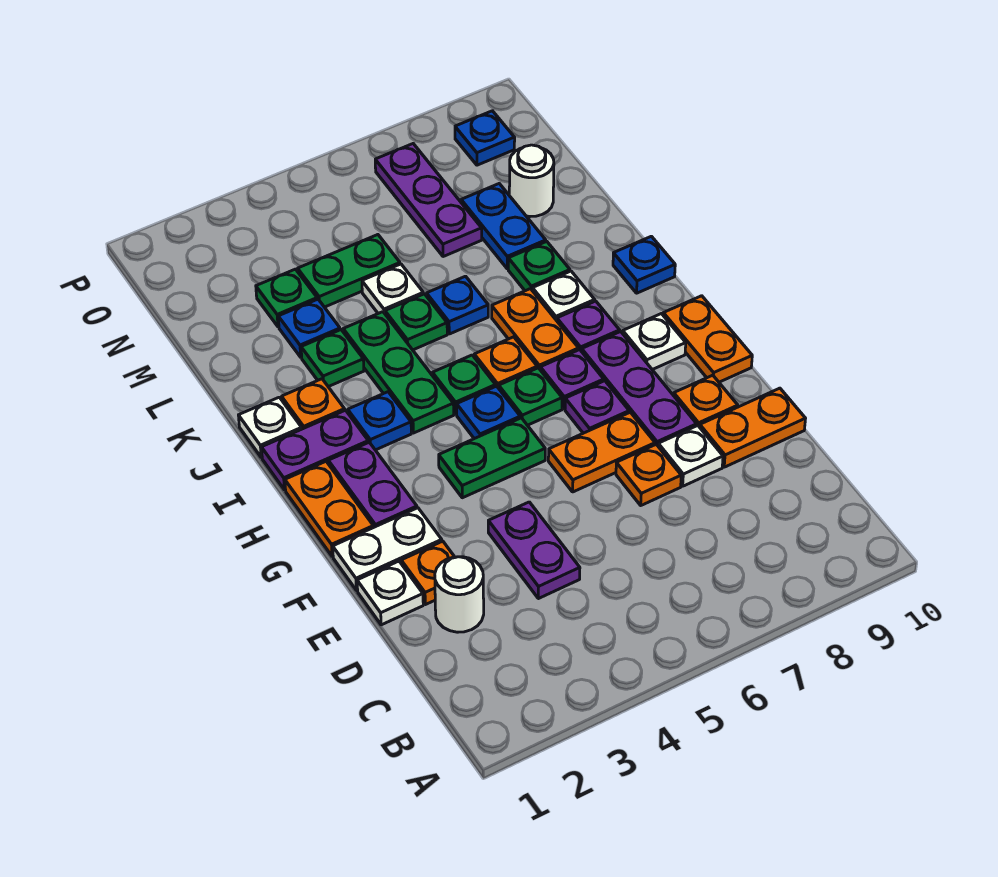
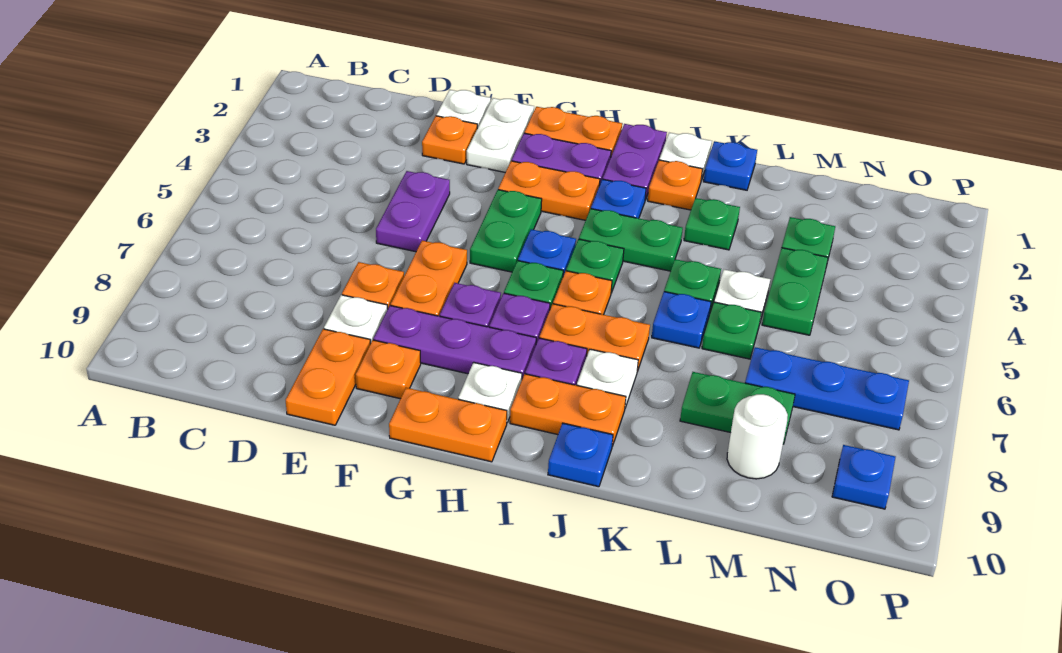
white 1x1 round brick [435,557,484,632] -> none
purple 1x2 plate [488,502,580,599] -> purple 1x2 plate turned to [376,171,450,252]
none -> orange 1x2 plate [498,161,600,220]
green 1x3 plate [343,312,454,433] -> green 1x2 plate [579,209,683,271]
none -> orange 1x2 plate [510,374,626,446]
green 1x1 plate [508,242,570,291] -> green 1x1 plate moved to [702,302,762,359]
blue 1x1 plate [278,299,340,357] -> blue 1x1 plate moved to [704,141,757,190]
blue 1x2 plate [461,184,546,269] -> green 1x2 plate [680,372,795,444]
purple 1x3 plate [375,144,482,257] -> blue 1x3 plate [745,347,909,430]

